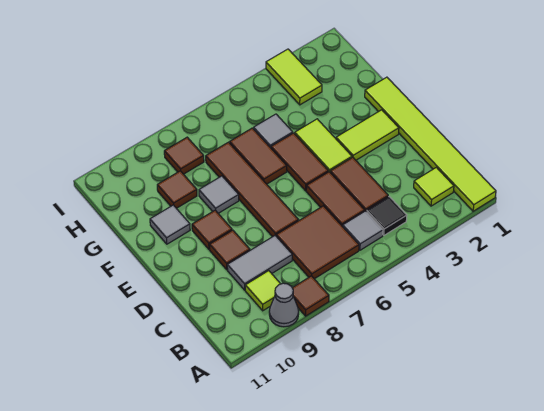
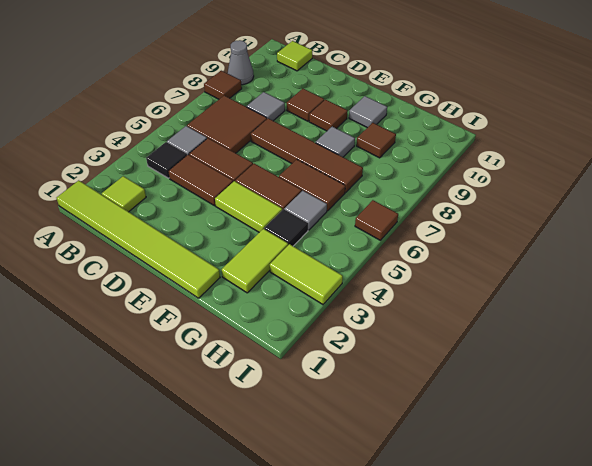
lime 1x1 tile [245,271,280,311] -> lime 1x1 tile moved to [277,41,312,71]
grey 1x2 tile [227,236,292,290] -> grey 1x1 tile [247,92,285,121]
lime 1x2 tile [336,110,399,160] -> lime 1x2 tile moved to [222,229,288,293]
none -> black 1x1 tile [264,209,308,246]
brown 1x1 tile [164,137,204,174] -> brown 1x1 tile moved to [355,200,398,240]

